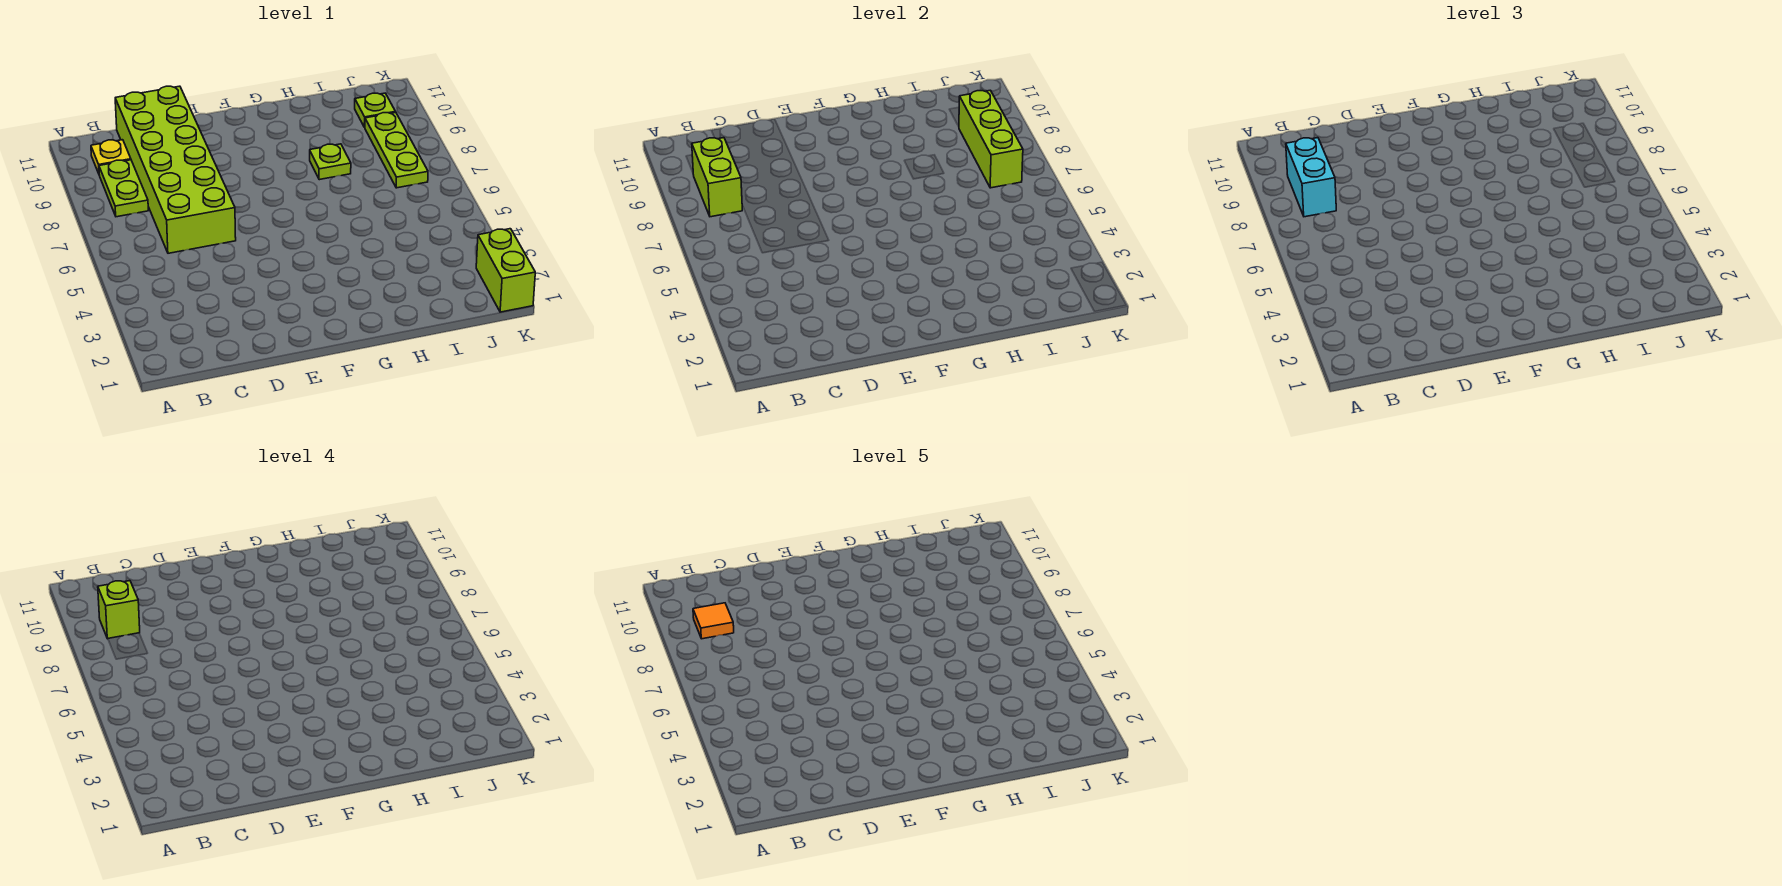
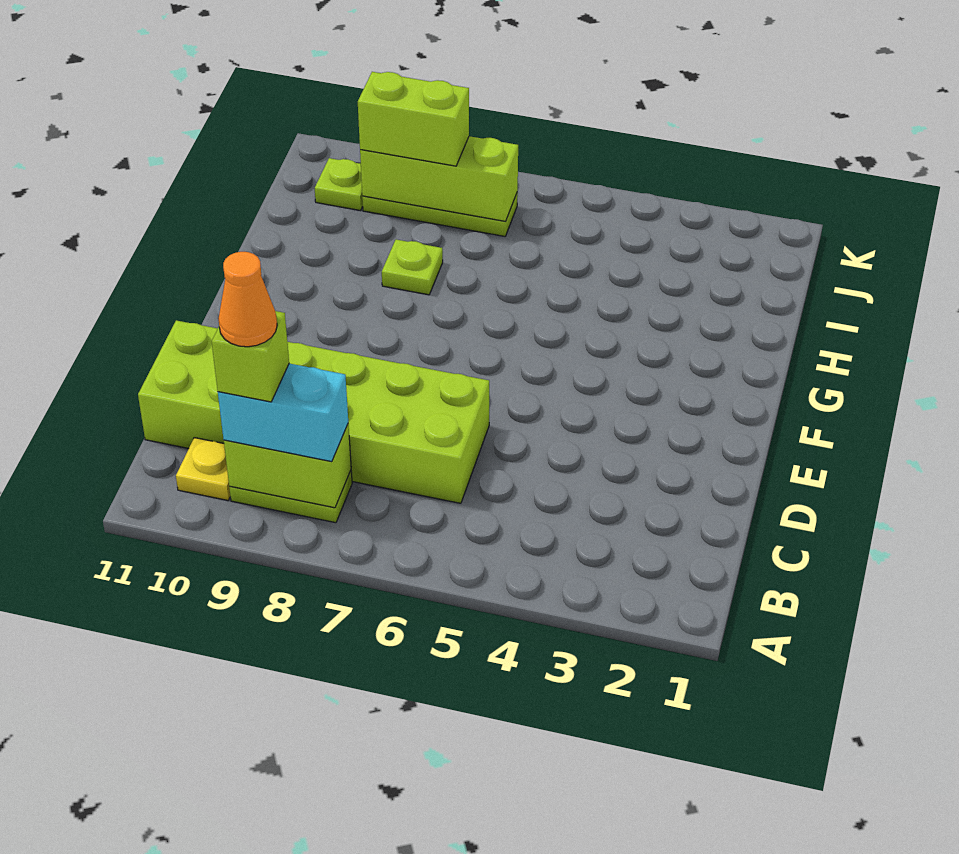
orange 1x1 tile [693,603,734,639] -> orange 1x1 cone [218,252,277,347]
lime 1x2 brick [476,229,535,312] -> lime 1x2 brick moved to [358,72,469,166]

